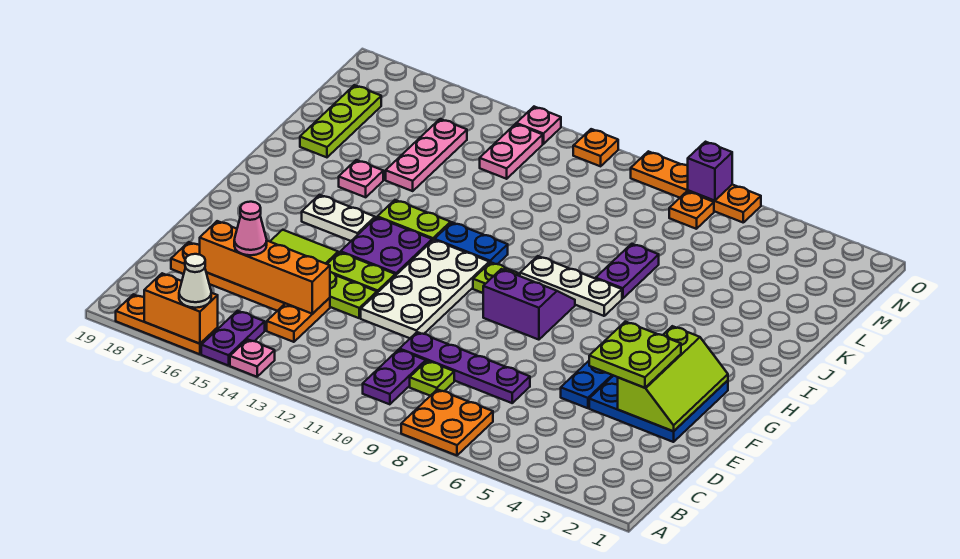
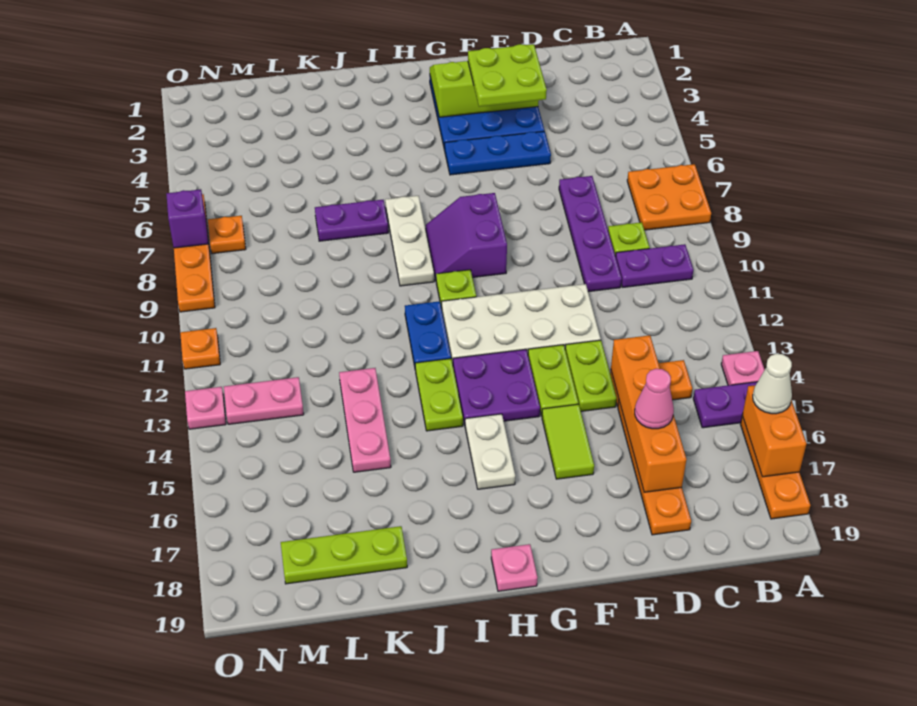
pink 1x1 plate [339,160,383,197] -> pink 1x1 plate moved to [491,544,538,591]
pink 1x3 plate [386,119,467,191] -> pink 1x3 plate turned to [339,368,391,472]

